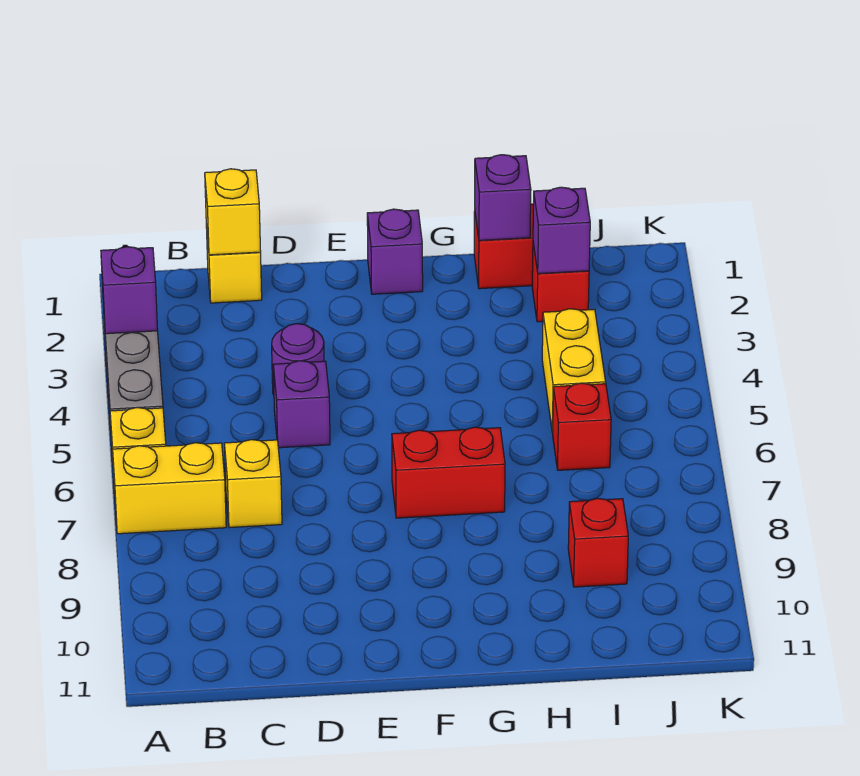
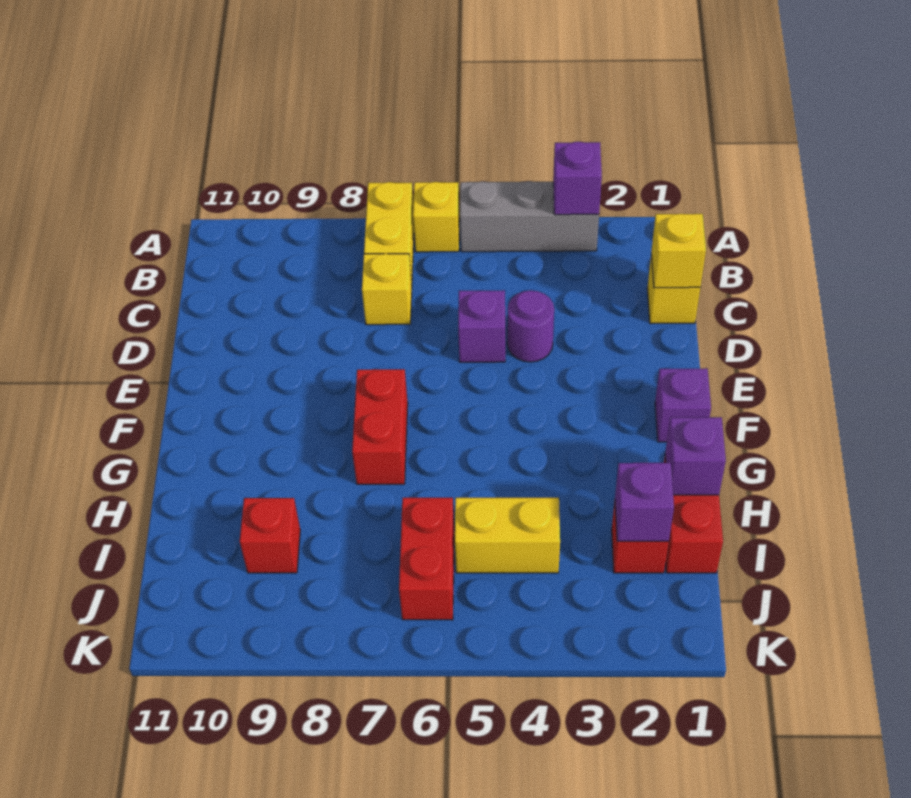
red 1x1 brick [553,383,611,470] -> red 1x2 brick [399,498,454,620]

